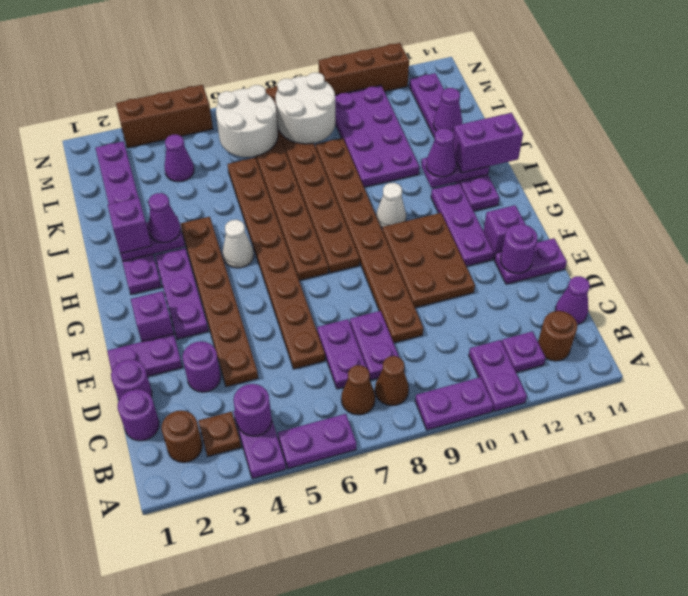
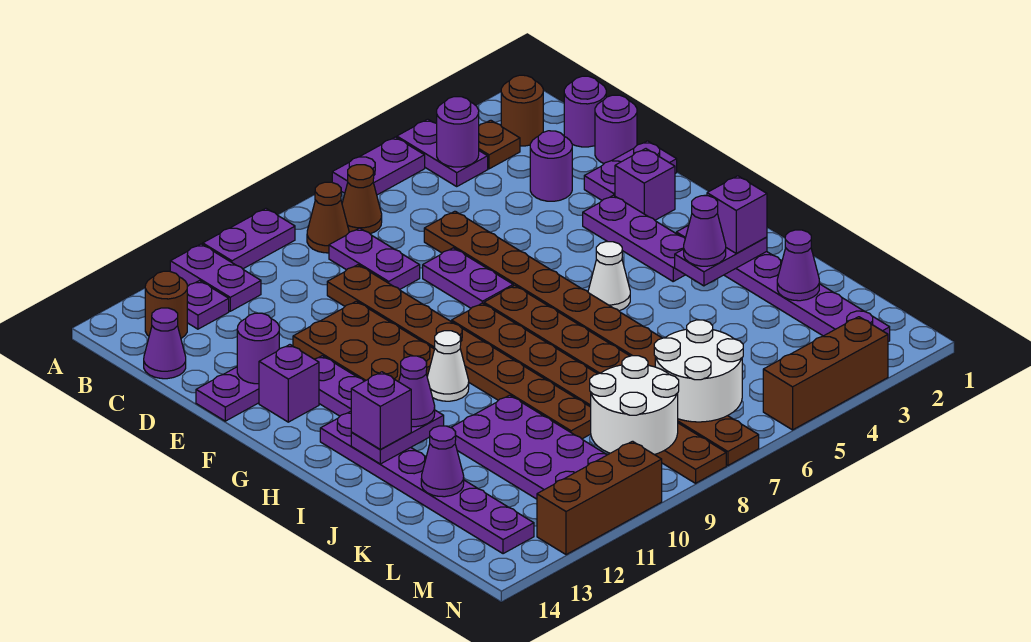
purple 1x2 plate [317,319,366,389] -> purple 1x2 plate moved to [423,248,513,308]
brown 1x6 plate [180,217,258,387] -> none
purple 1x2 brick [453,113,523,173] -> purple 1x1 brick [351,372,411,449]
purple 1x1 cone [165,135,194,182] -> purple 1x1 cone moved to [777,230,819,301]

